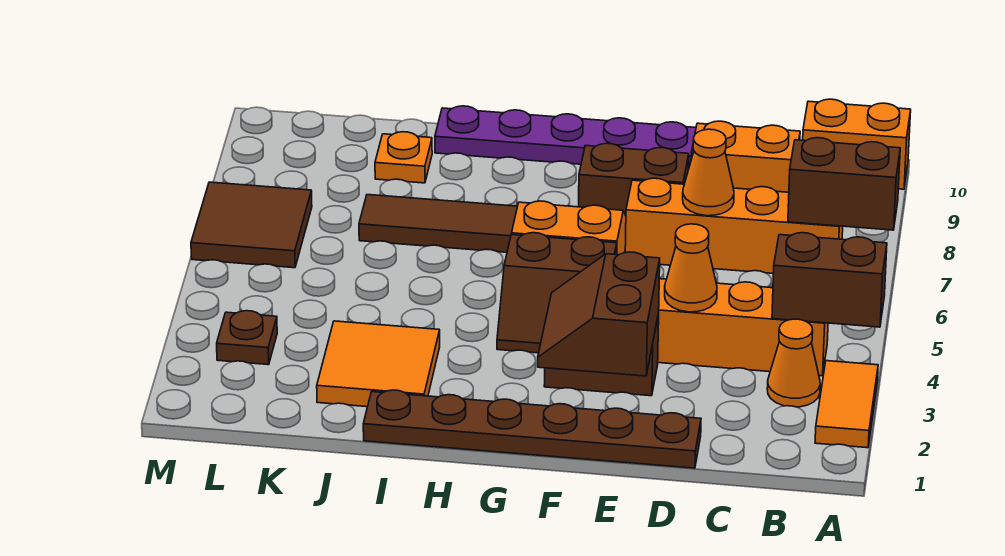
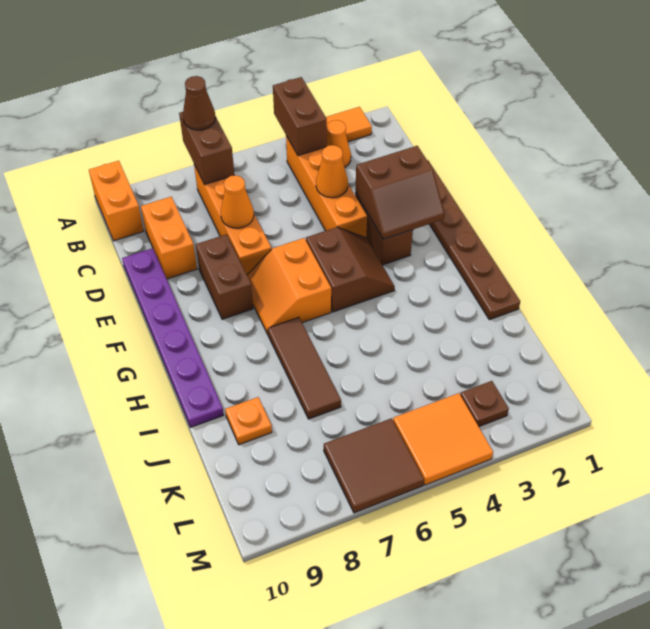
none -> brown 1x1 cone [183,76,215,130]
orange 2x2 tile [317,321,440,407] -> orange 2x2 tile moved to [393,393,493,485]

